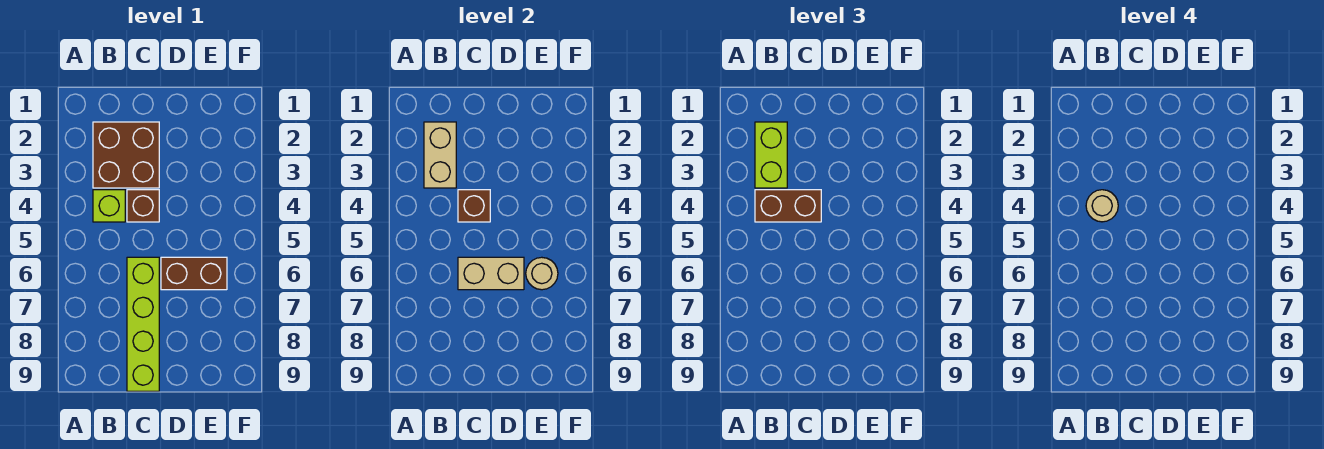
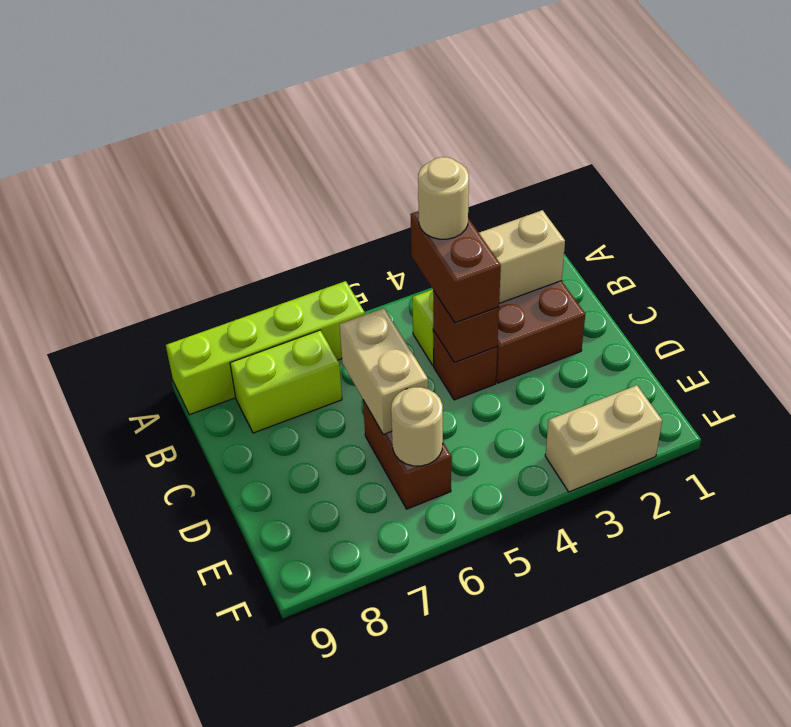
lime 1x2 brick [755,122,787,188] -> lime 1x2 brick moved to [230,330,342,433]
lime 1x4 brick [127,257,159,391] -> lime 1x4 brick moved to [166,281,365,415]
none -> tan 1x2 brick [545,385,662,492]

